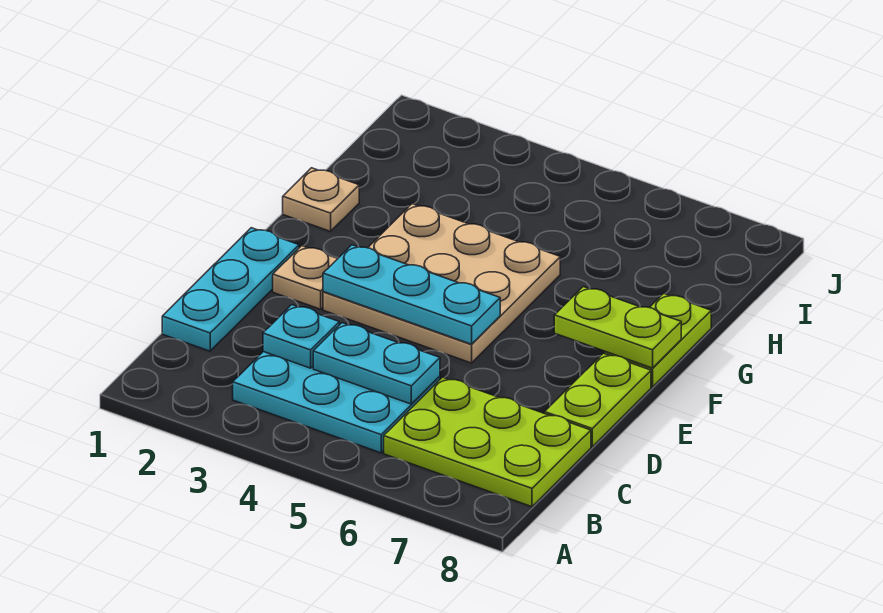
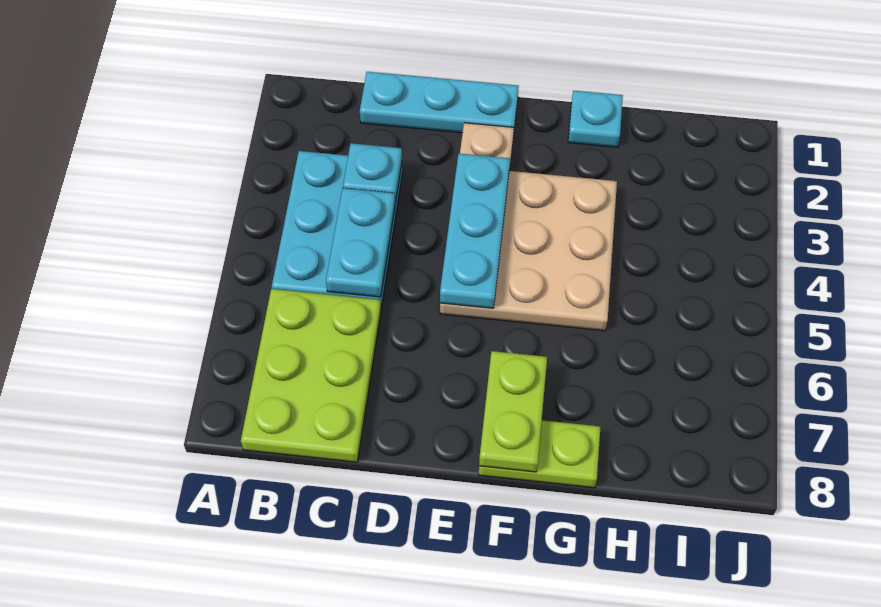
lime 1x2 plate [544,353,651,447] -> none
tan 1x1 plate [283,168,359,231] -> cyan 1x1 plate [568,91,623,147]

